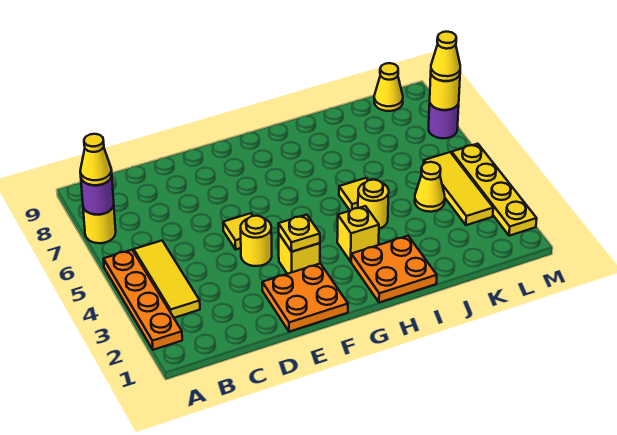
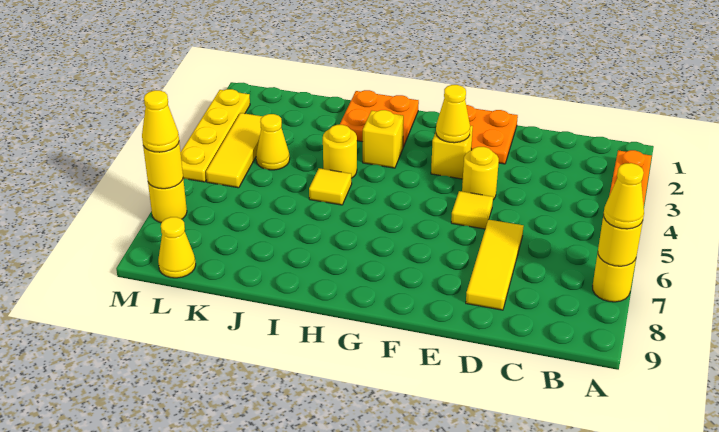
purple 1x1 round brick [81,176,114,215] -> yellow 1x1 round brick [598,214,643,266]
yellow 1x3 tile [134,241,200,318] -> yellow 1x3 tile moved to [466,220,523,310]
yellow 1x1 plate [278,215,320,252] -> yellow 1x1 cone [436,85,470,143]
purple 1x1 round brick [429,103,459,138] -> yellow 1x1 round brick [148,179,187,223]

